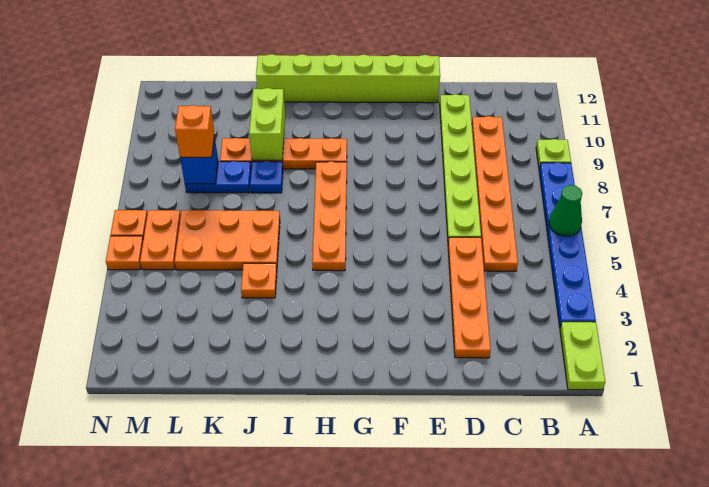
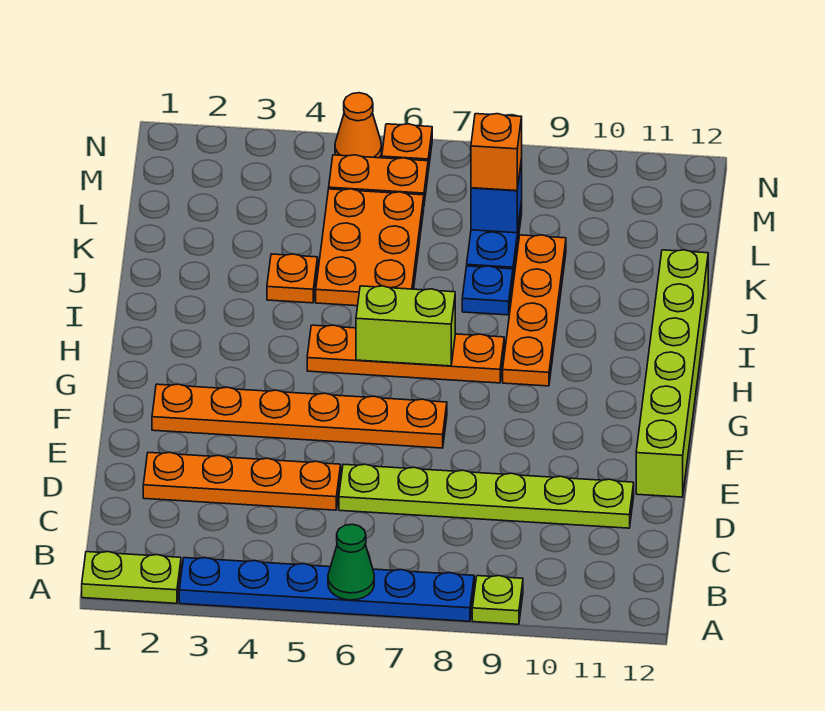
orange 1x6 plate [472,116,518,271] -> orange 1x6 plate moved to [152,384,447,448]
lime 1x2 brick [249,88,285,160] -> lime 1x2 brick moved to [356,286,455,366]
orange 1x1 plate [106,236,143,270] -> orange 1x1 cone [335,93,382,158]

